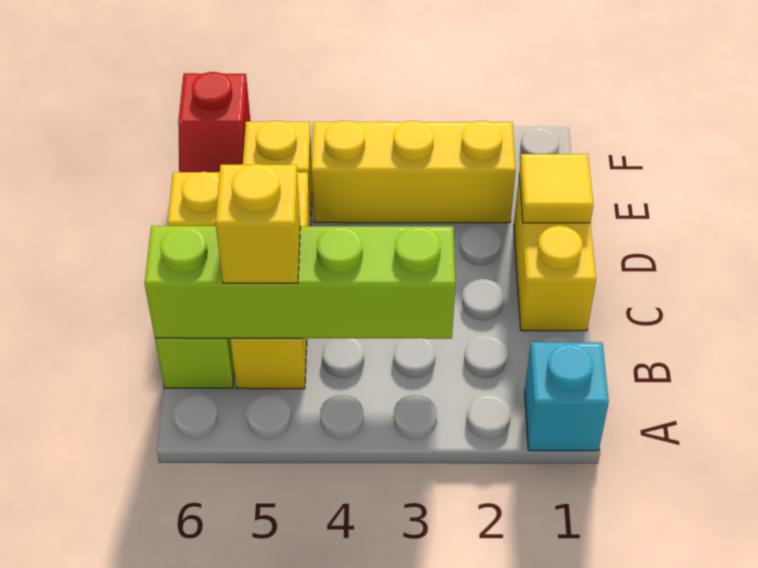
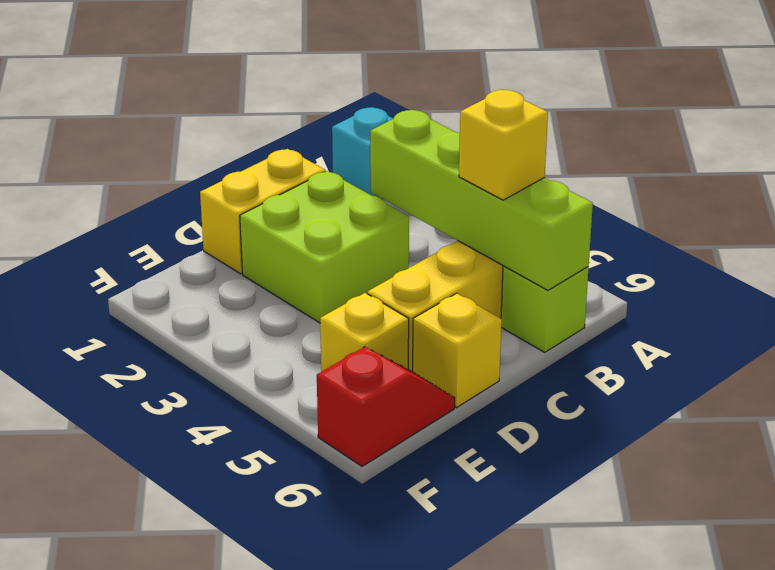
none -> lime 2x2 brick [240,171,409,323]
yellow 1x1 tile [519,154,593,223] -> none
yellow 1x3 brick [312,121,516,223] -> none

